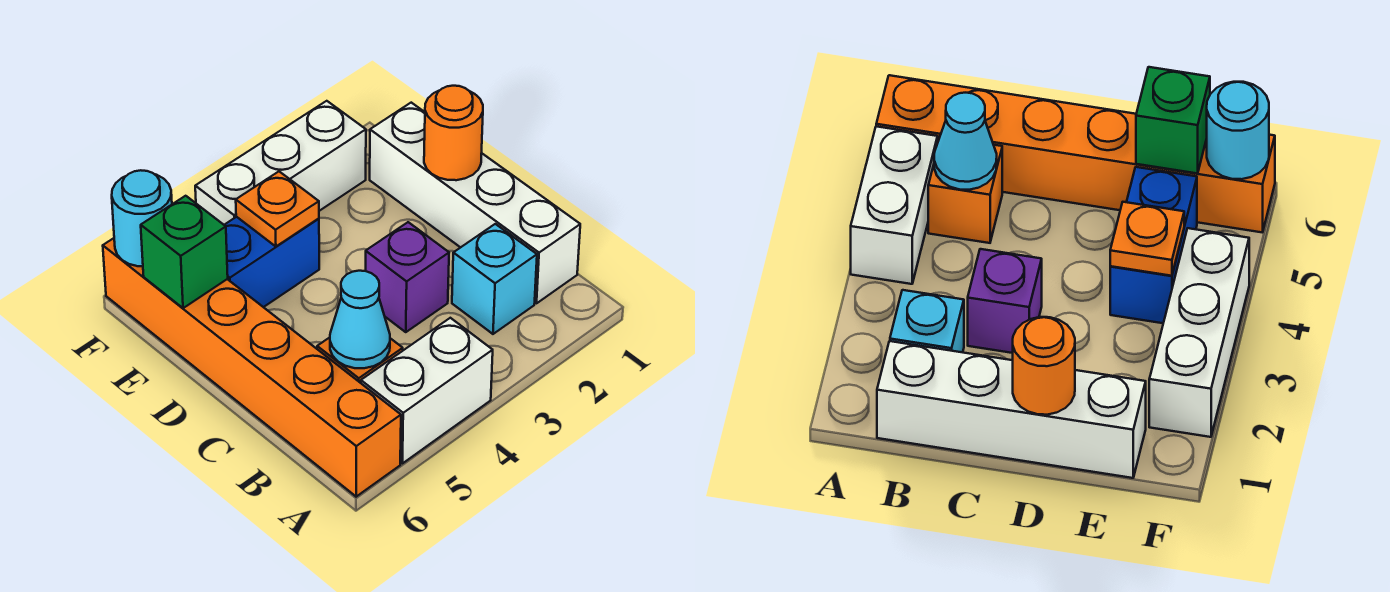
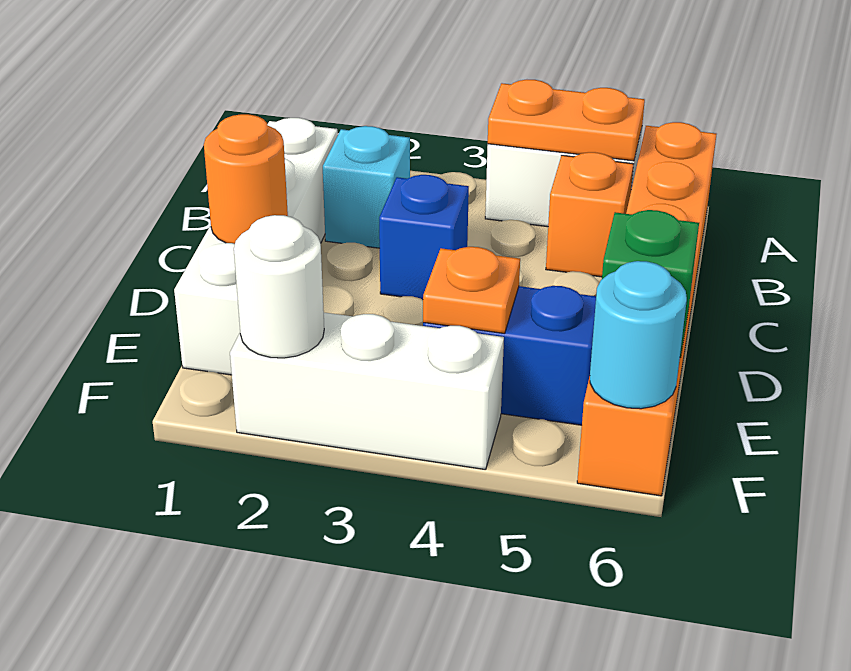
none -> orange 1x2 plate [488,80,645,161]
cyan 1x1 cone [330,271,390,368] -> none
purple 1x1 brick [366,222,449,332] -> blue 1x1 brick [379,175,469,300]
none -> white 1x1 round brick [234,215,324,358]

